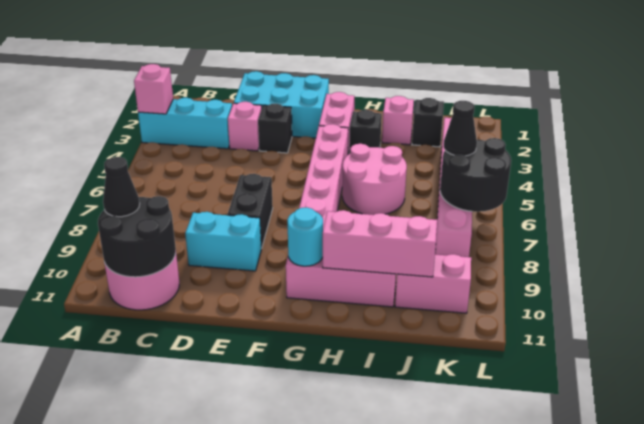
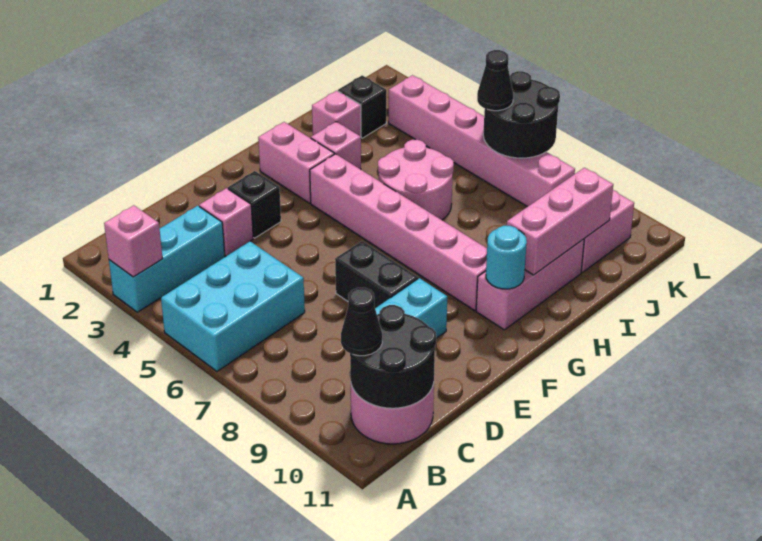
cyan 2x3 brick [234,71,329,138] -> cyan 2x3 brick moved to [161,241,305,371]
black 1x1 brick [349,110,382,154] -> pink 1x1 brick [311,122,361,169]

